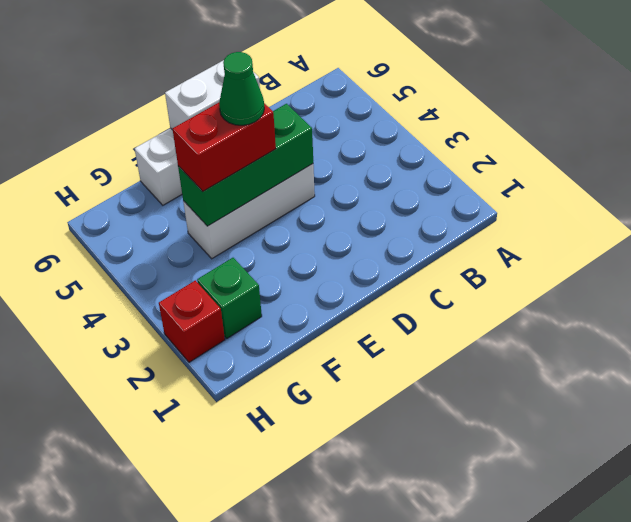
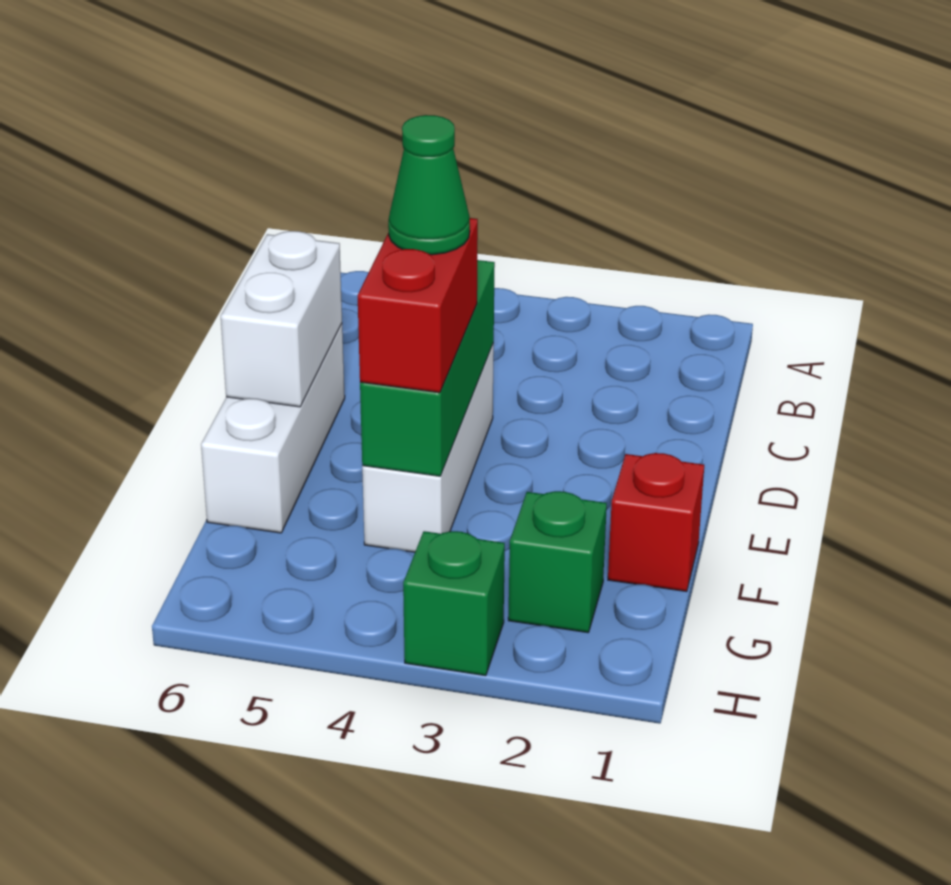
red 1x1 brick [159,280,225,362] -> red 1x1 brick moved to [608,453,704,592]
none -> green 1x1 brick [403,531,505,676]

